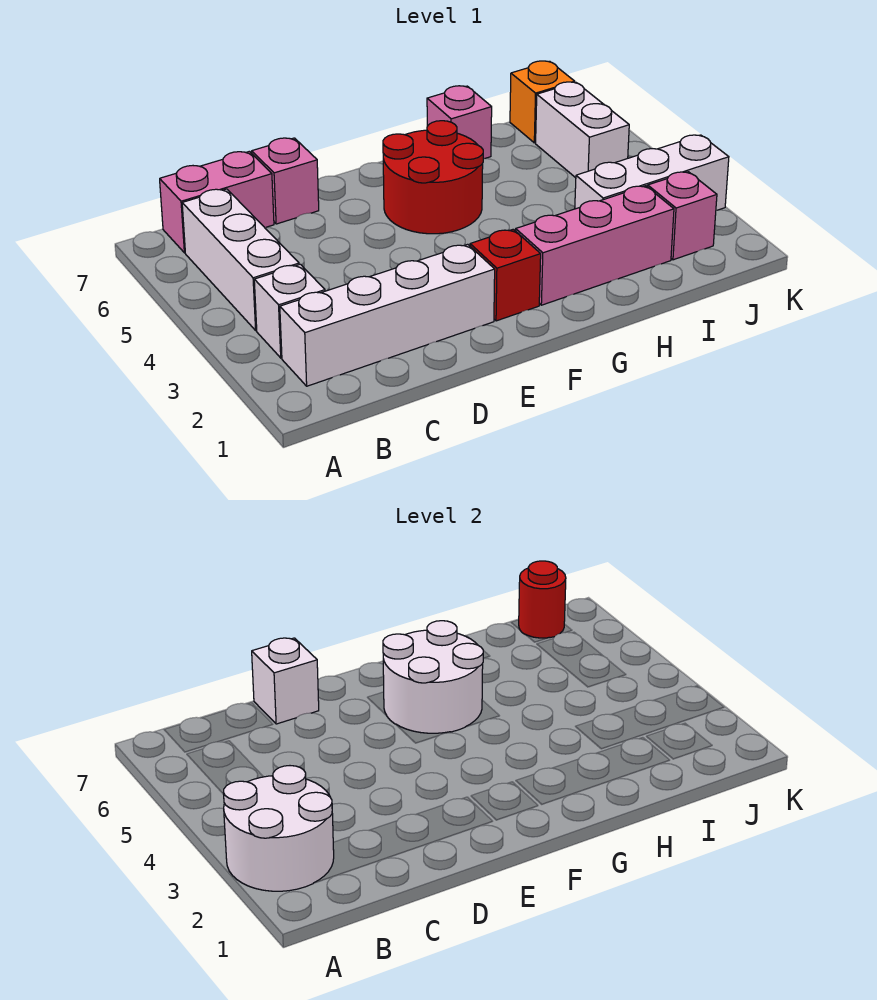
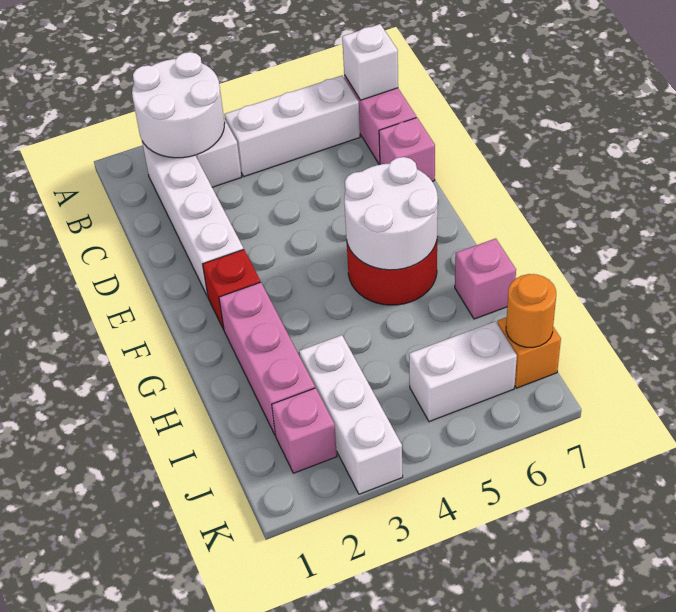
white 1x1 brick [252,638,319,724] -> white 1x1 brick moved to [342,24,398,100]
red 1x1 round brick [519,561,566,638] -> orange 1x1 round brick [506,274,556,348]

